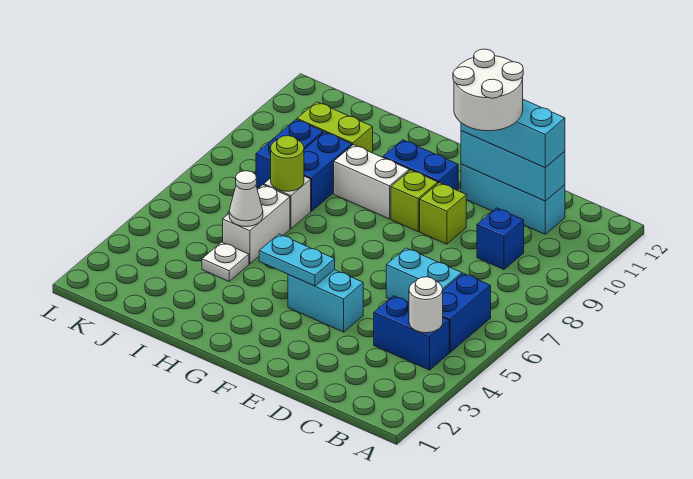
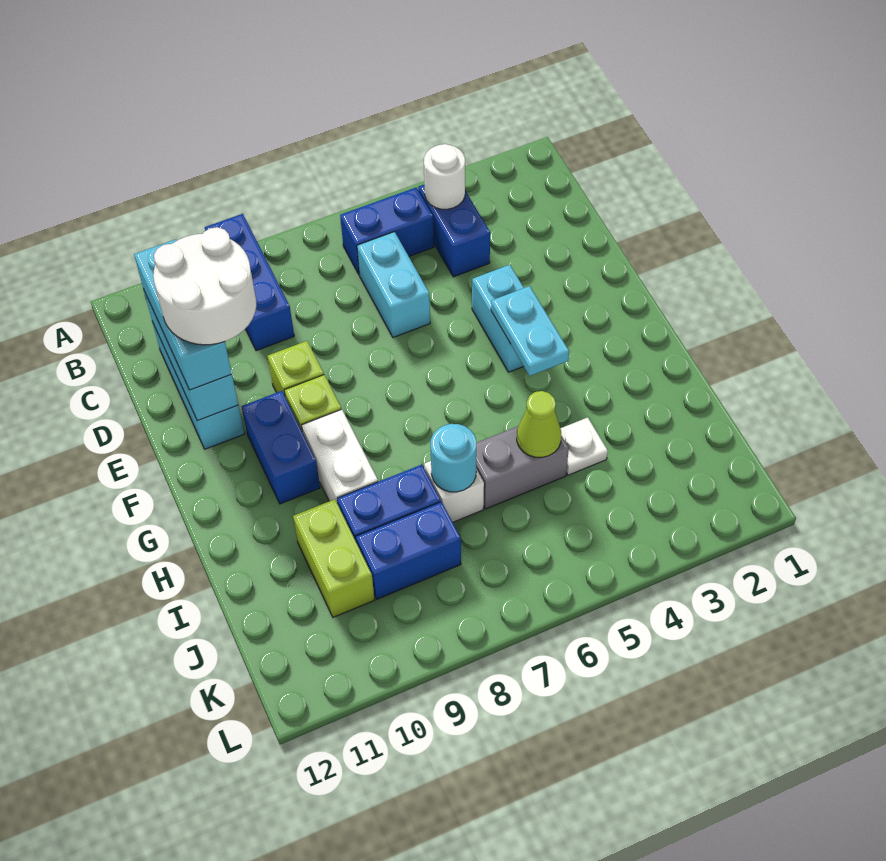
blue 1x1 brick [477,208,524,269] -> blue 1x3 brick [205,214,294,351]
white 1x2 brick [223,185,290,264] -> grey 1x2 brick [476,426,569,509]
white 1x1 cone [229,171,263,227] -> lime 1x1 cone [517,391,561,457]
lime 1x1 round brick [271,136,304,191] -> cyan 1x1 round brick [430,424,476,492]

